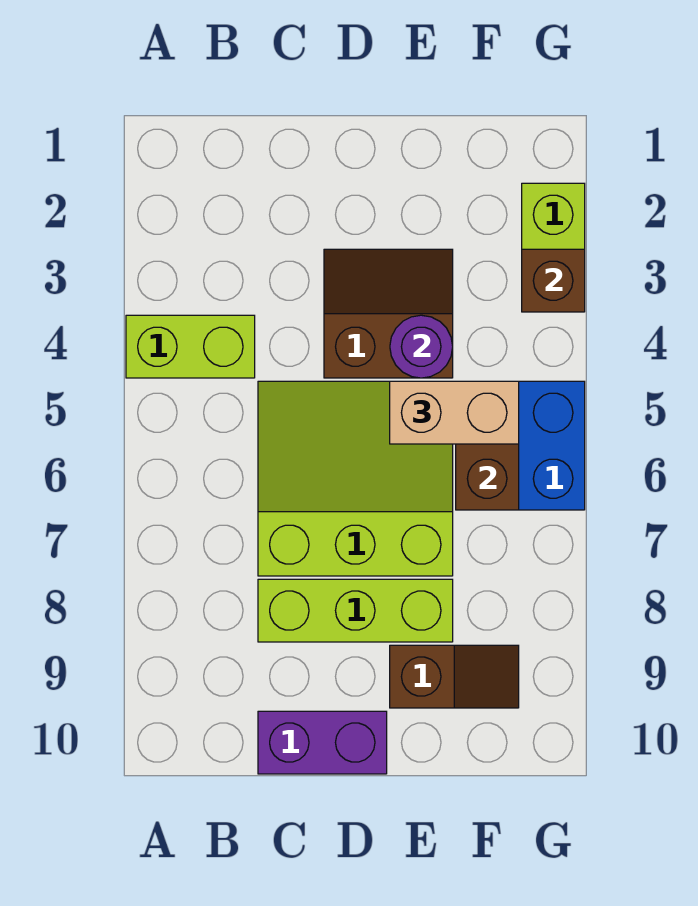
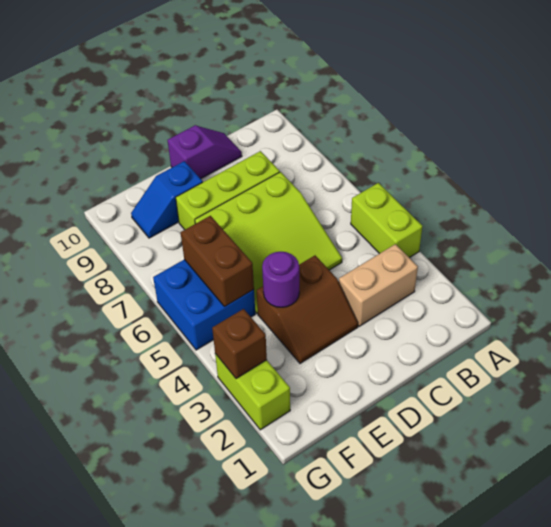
lime 1x2 brick [126,315,255,378] -> lime 1x2 brick turned to [351,183,423,258]
purple 1x2 brick [258,711,387,774] -> purple 1x2 slope [167,126,242,179]
tan 1x2 brick [390,381,519,444] -> tan 1x2 brick moved to [339,244,418,326]
brown 1x2 slope [390,645,519,708] -> blue 1x2 slope [131,161,203,238]

